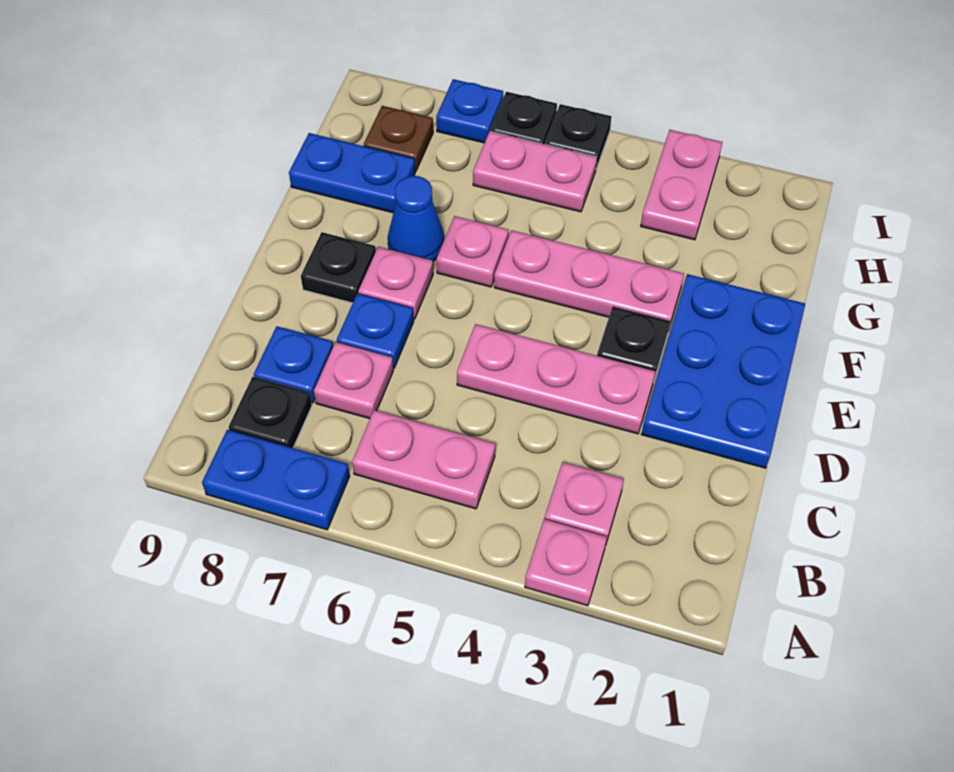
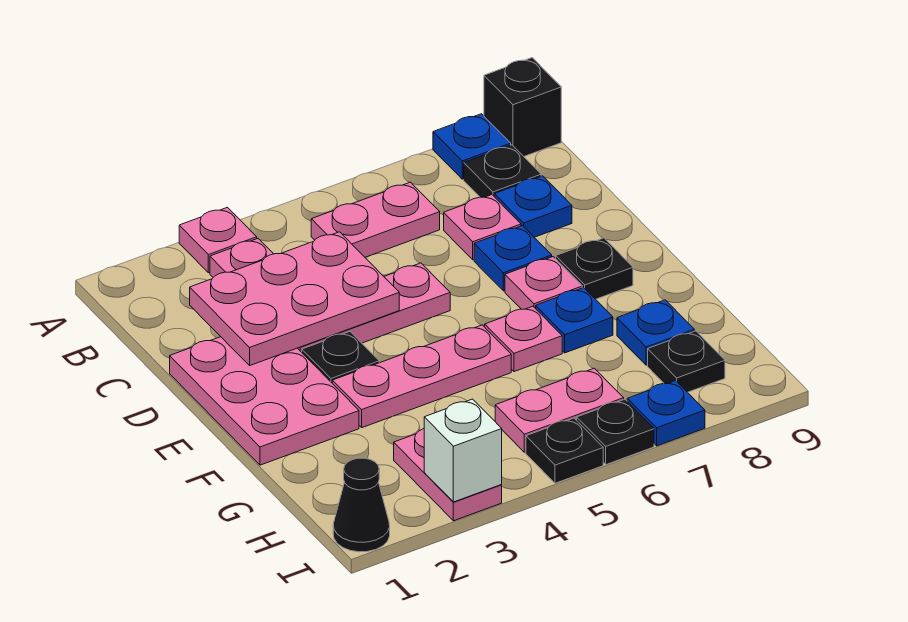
blue 1x2 plate [202,430,350,530] -> blue 1x1 plate [433,114,511,179]
none -> black 1x1 brick [484,58,561,156]
none -> pink 2x3 plate [190,232,399,365]
blue 2x3 plate [641,274,805,468] -> pink 2x3 plate [170,337,359,465]
blue 1x1 cone [388,176,444,262] -> blue 1x1 plate [536,288,613,353]
blue 1x2 plate [289,133,415,213] -> blue 1x1 plate [617,300,694,365]
brown 1x1 plate [364,106,433,171] -> black 1x1 plate [648,331,725,392]
none -> black 1x1 cone [333,458,390,552]
none -> white 1x1 brick [424,399,502,502]

